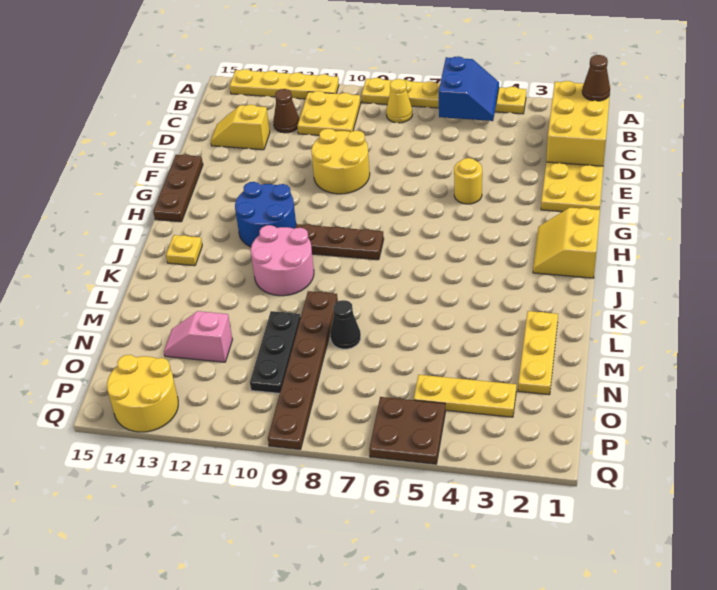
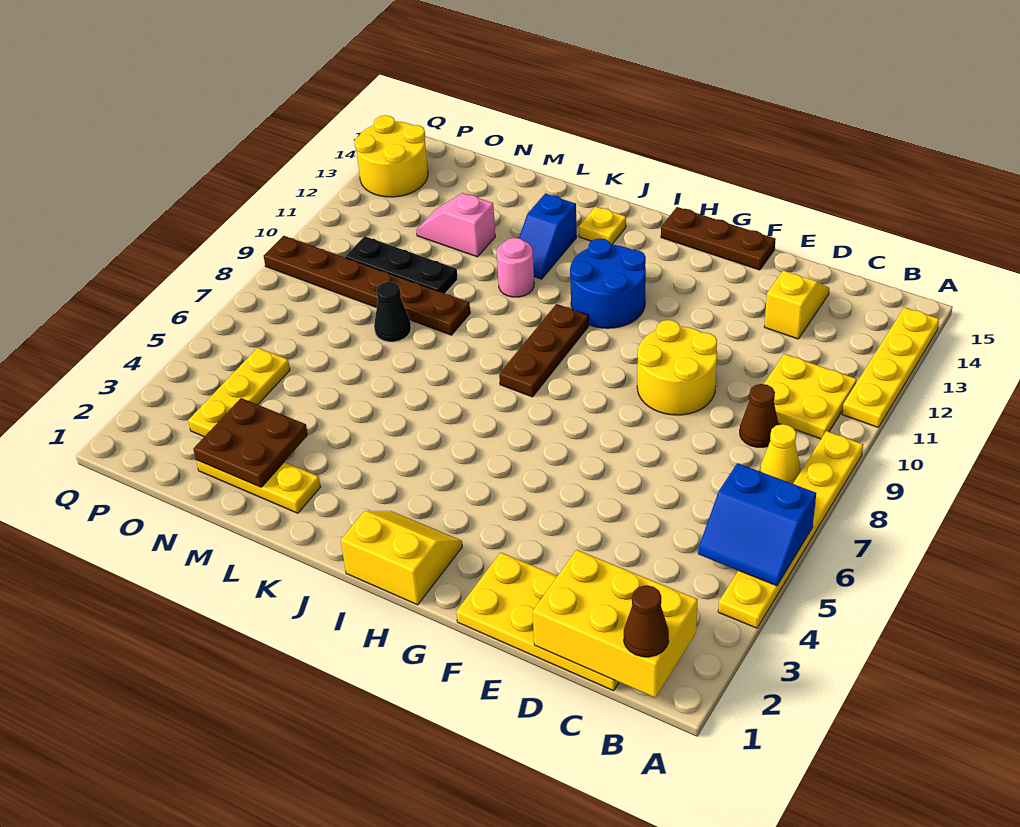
brown 1x1 cone [273,89,299,133] -> brown 1x1 cone moved to [740,384,779,447]
yellow 1x1 round brick [454,158,482,204] -> none
pink 2x2 round brick [251,225,314,296] -> pink 1x1 round brick [497,238,534,297]
none -> blue 1x2 slope [519,194,577,279]
pink 1x2 slope [164,311,233,362] -> pink 1x2 slope turned to [416,193,495,257]
brown 2x2 plate [369,397,445,464] -> brown 2x2 plate moved to [193,398,308,487]

